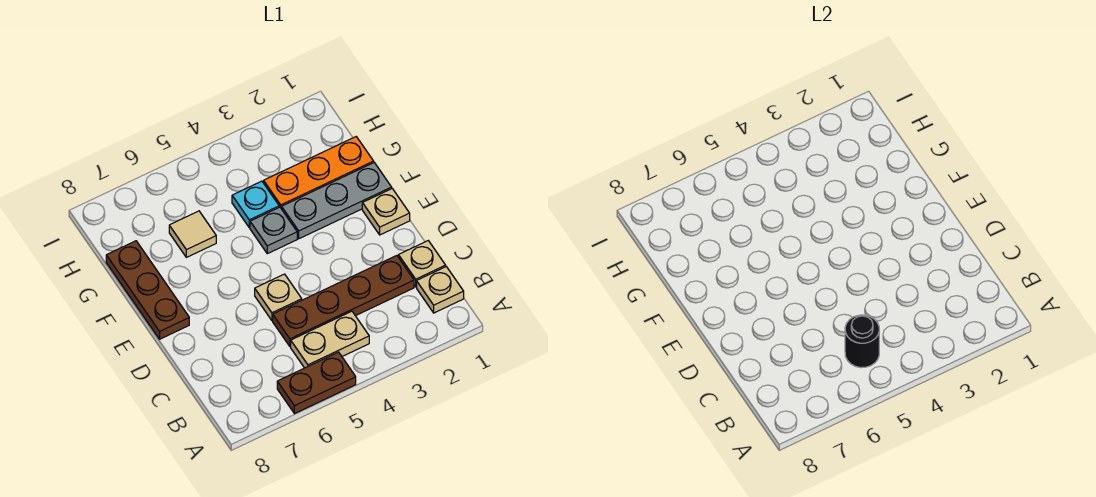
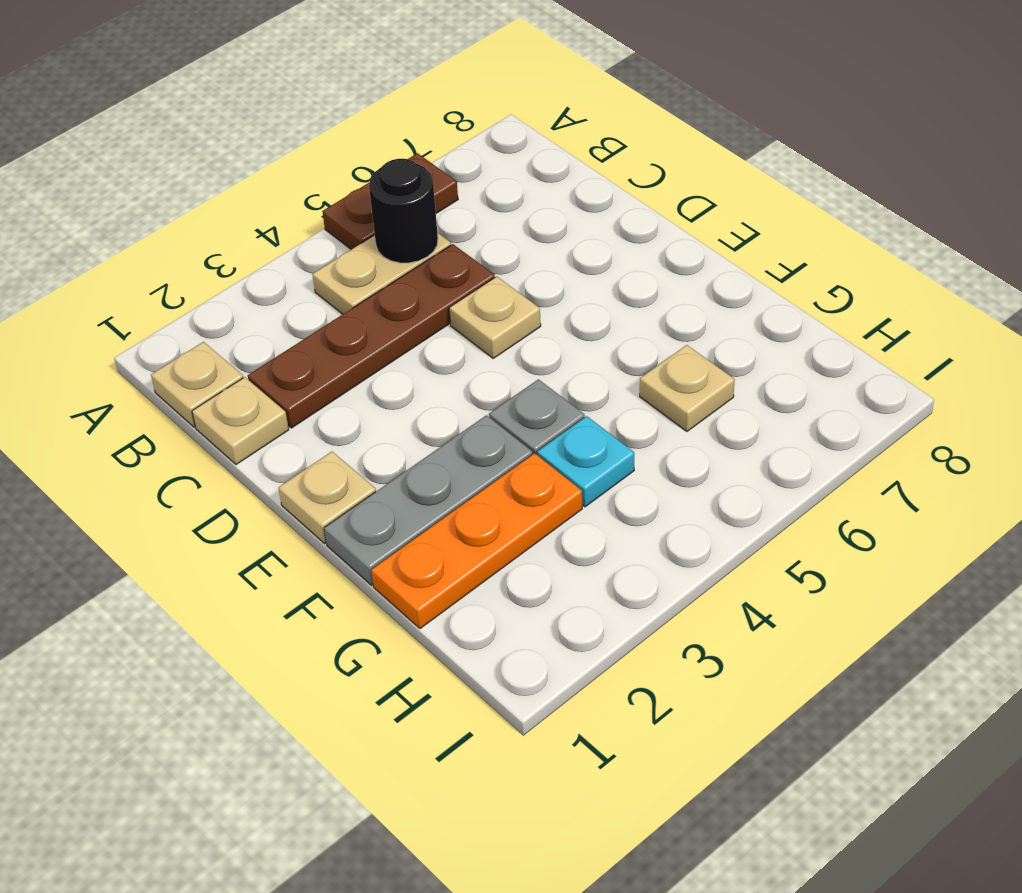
brown 1x3 plate [106,241,189,339] -> none
tan 1x1 tile [169,211,216,257] -> tan 1x1 plate [640,345,735,431]

